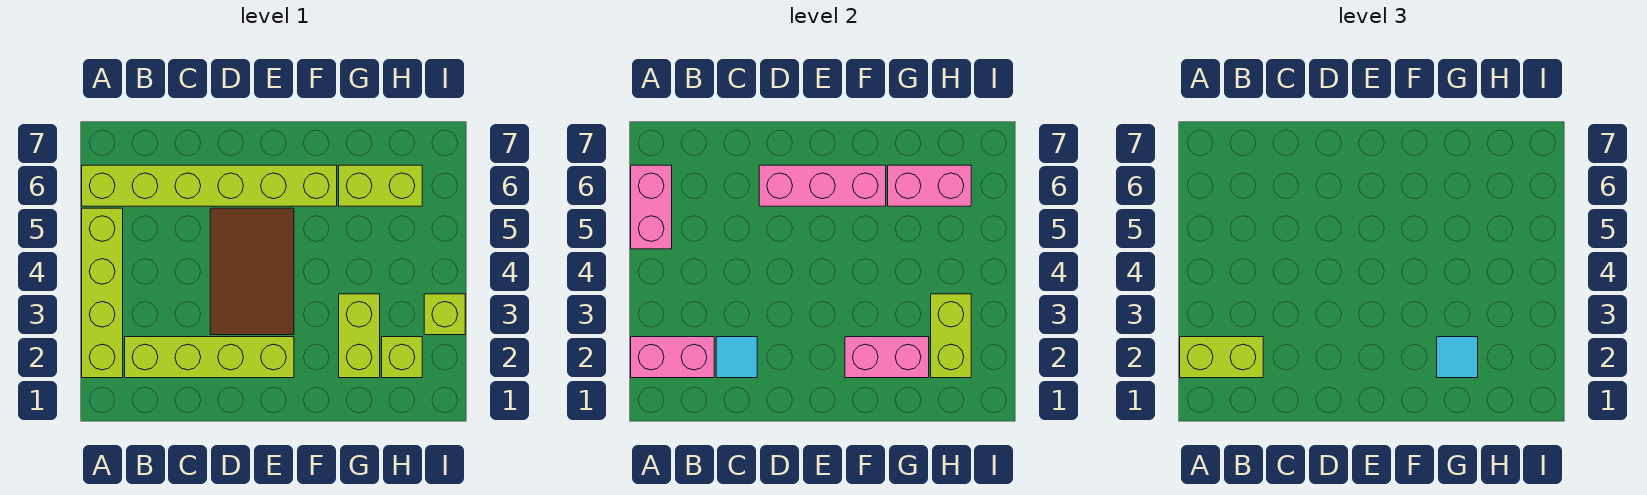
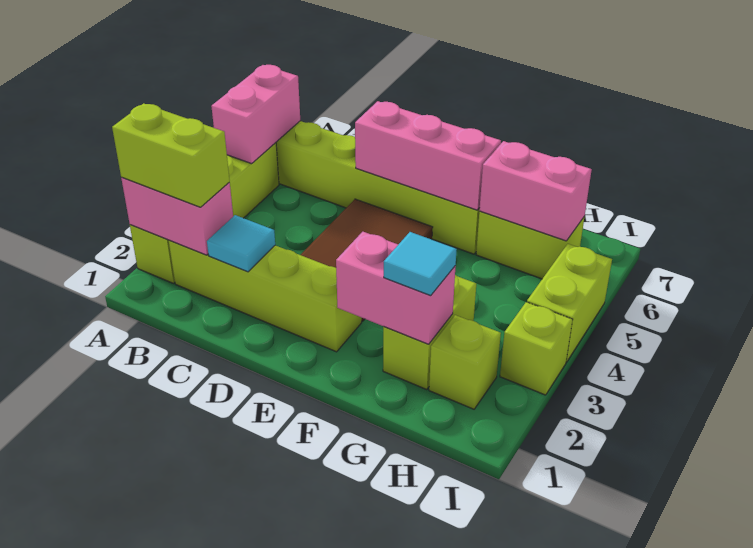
lime 1x2 brick [931,294,971,378] -> lime 1x2 brick moved to [527,244,612,362]

